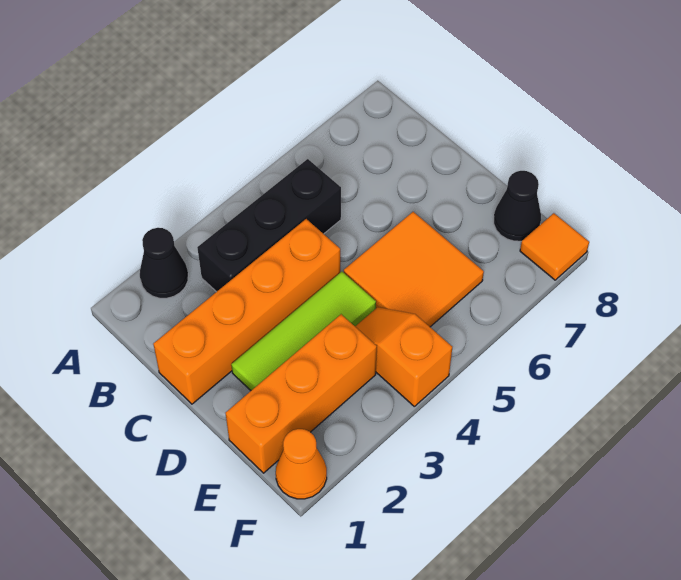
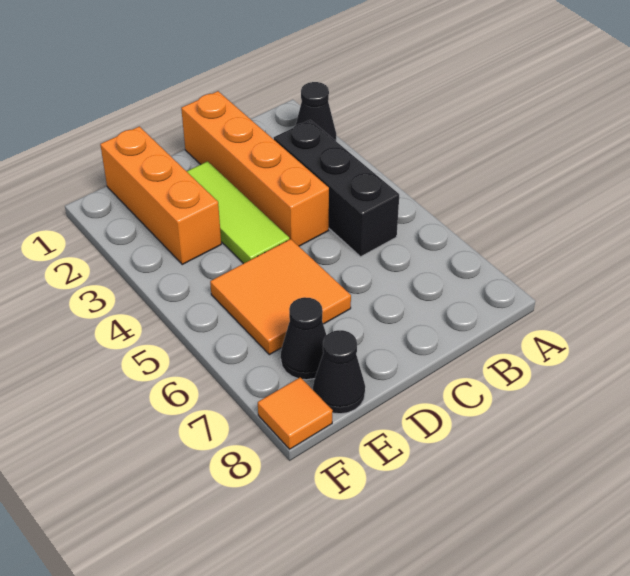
orange 1x2 slope [355,307,452,406] -> none
none -> black 1x1 cone [281,297,326,380]
orange 1x1 cone [276,429,327,499] -> none

